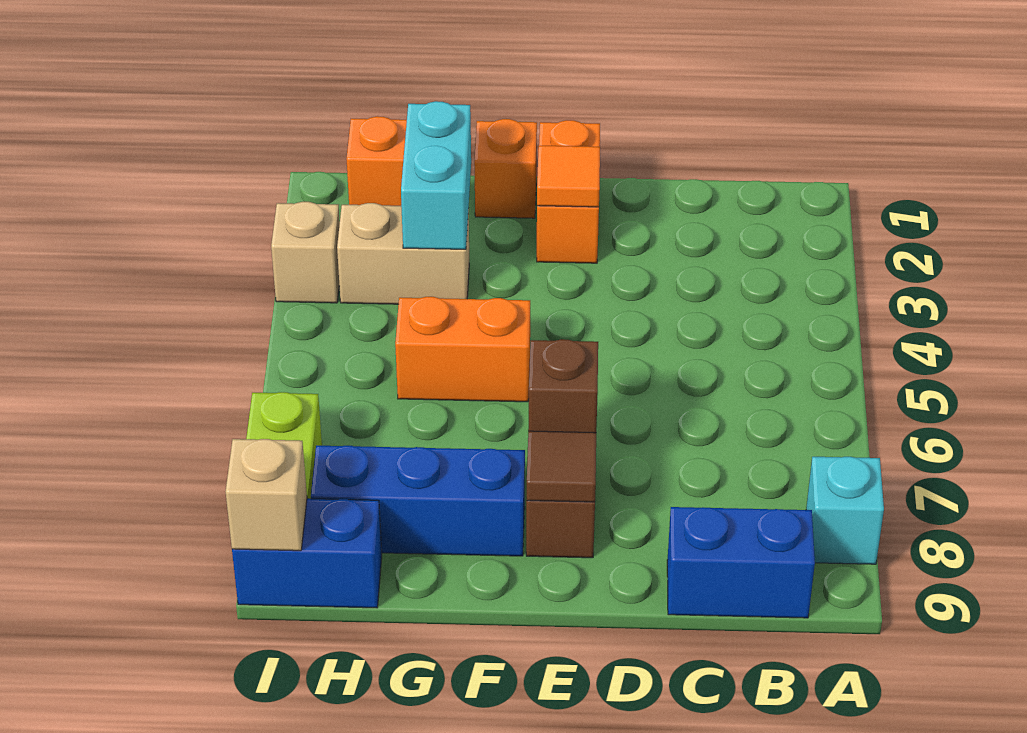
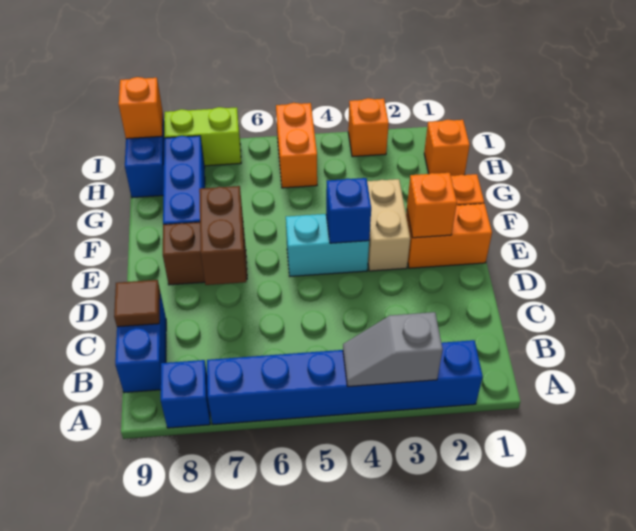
none -> blue 1x6 brick [207,340,483,424]
none -> grey 1x2 slope [343,312,443,387]
cyan 1x1 brick [806,457,884,564] -> blue 1x1 brick [161,360,210,428]
orange 1x1 tile [537,146,600,207] -> orange 1x1 brick [407,173,457,238]
none -> blue 1x1 brick [326,178,371,243]
brown 1x1 brick [528,339,598,433] -> brown 1x2 brick [199,186,246,285]
brown 1x1 tile [527,431,596,502] -> brown 1x1 tile moved to [114,280,160,327]
orange 1x2 brick [395,297,530,402] -> orange 1x2 brick moved to [276,103,317,188]
cyan 1x2 brick [401,101,471,249] -> cyan 1x2 brick moved to [286,214,369,276]
tan 1x2 brick [337,203,469,304] -> tan 1x2 brick moved to [367,179,410,271]
tan 1x1 brick [271,202,340,303] -> orange 1x1 brick [348,98,389,157]
tan 1x1 brick [226,439,307,551] -> orange 1x1 brick [119,77,163,139]

